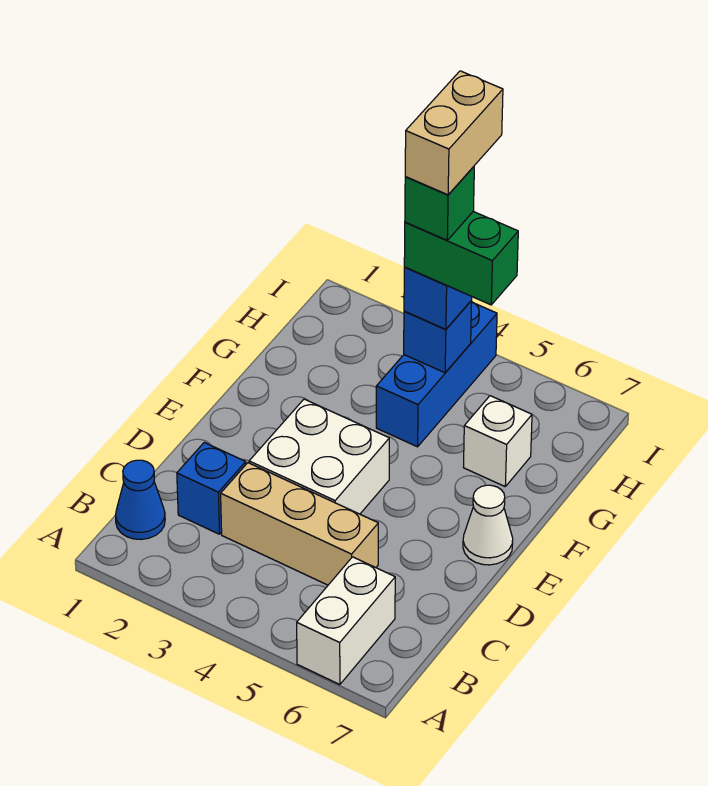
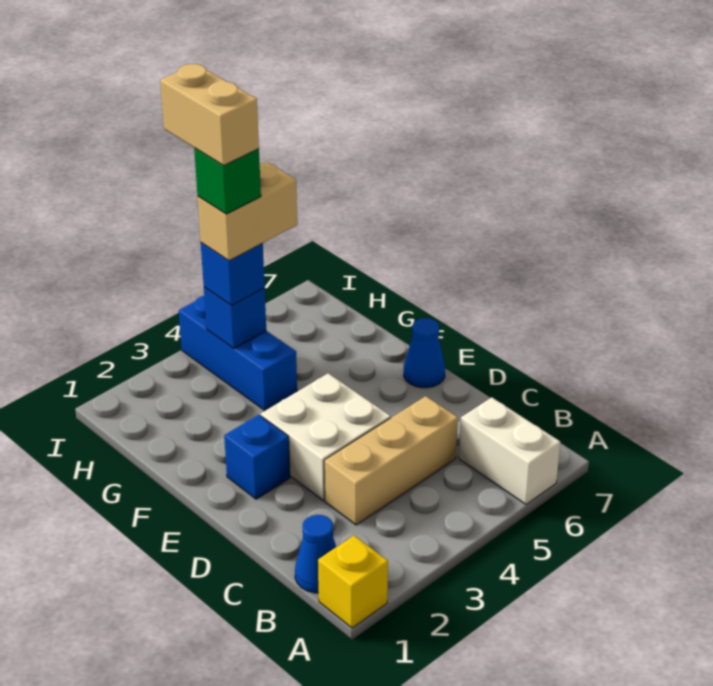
none -> yellow 1x1 brick [318,536,388,628]
blue 1x1 brick [177,443,246,534] -> blue 1x1 brick moved to [224,415,290,499]
white 1x1 cone [463,485,513,565] -> blue 1x1 cone [404,318,445,388]
white 1x1 brick [463,396,532,486] -> none
green 1x2 brick [404,212,518,305] -> tan 1x2 brick [198,162,297,261]

